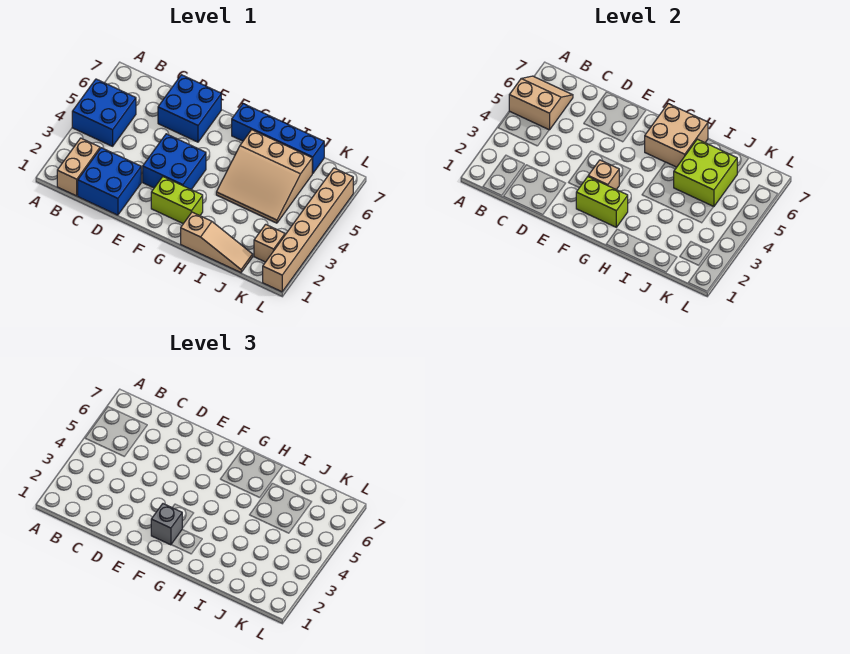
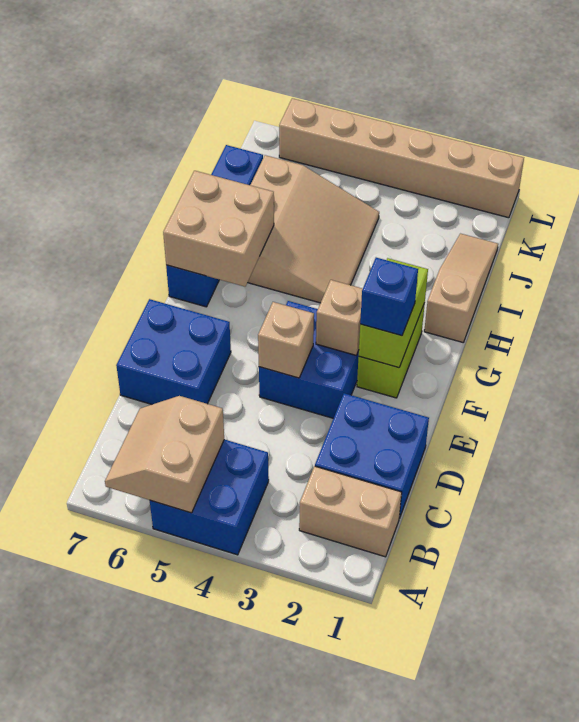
grey 1x1 brick [151,504,182,545] -> blue 1x1 brick [360,258,418,336]
lime 2x2 brick [674,139,737,207] -> none
tan 1x1 brick [254,224,285,262] -> tan 1x1 brick moved to [258,302,314,378]

